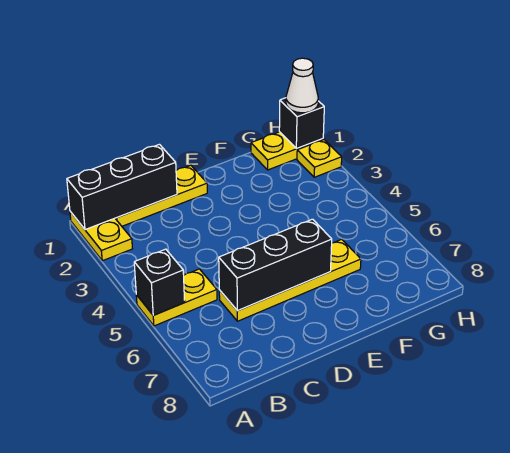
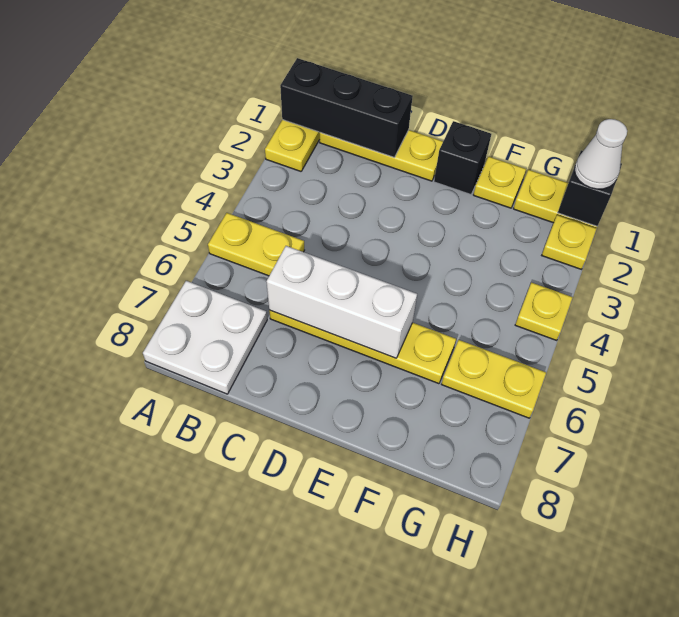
black 1x1 brick [134,249,185,315] -> black 1x1 brick moved to [434,121,491,194]
none -> white 2x2 plate [143,281,267,394]
black 1x3 brick [219,219,332,311] -> white 1x3 brick [266,246,417,358]
none -> yellow 1x1 plate [473,157,526,208]
none -> yellow 1x2 plate [442,340,546,418]
none -> yellow 1x1 plate [515,282,573,340]

